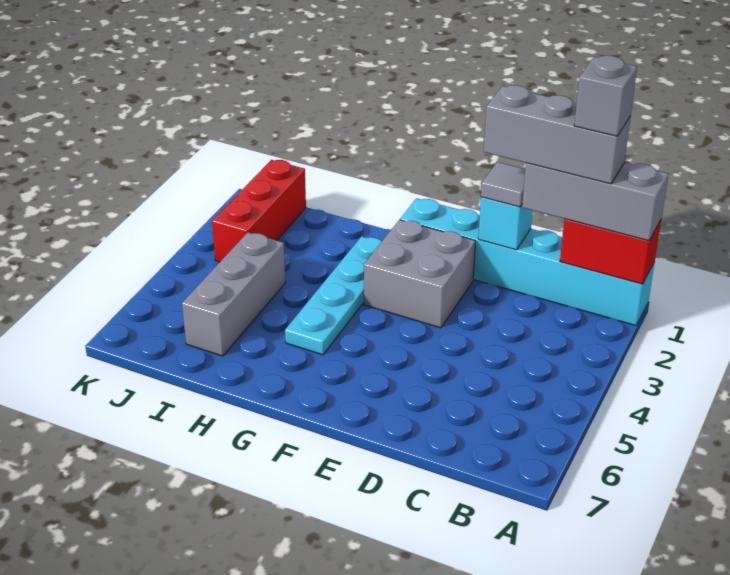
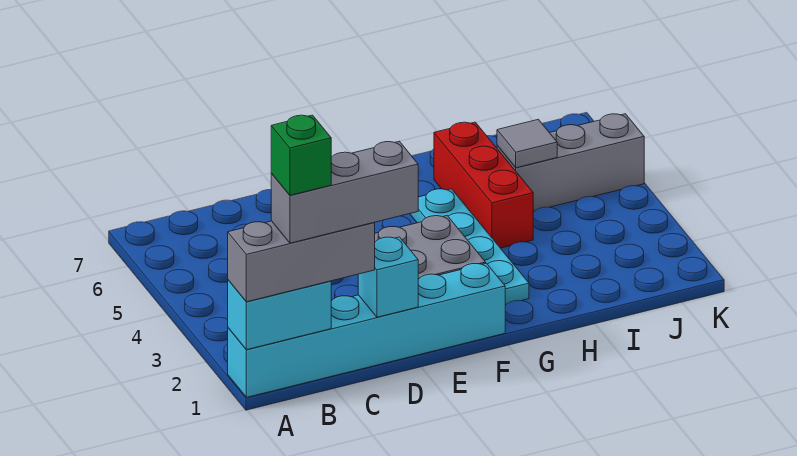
red 1x2 brick [560,219,661,284] -> cyan 1x2 brick [228,280,331,350]
grey 1x1 brick [574,56,637,136] -> green 1x1 brick [271,115,331,195]
grey 1x1 tile [481,162,525,207] -> grey 1x1 tile moved to [497,119,557,168]
grey 1x3 brick [182,232,285,356] -> grey 1x3 brick turned to [497,114,644,211]
red 1x3 brick [212,160,306,262] -> red 1x3 brick moved to [434,122,533,248]

